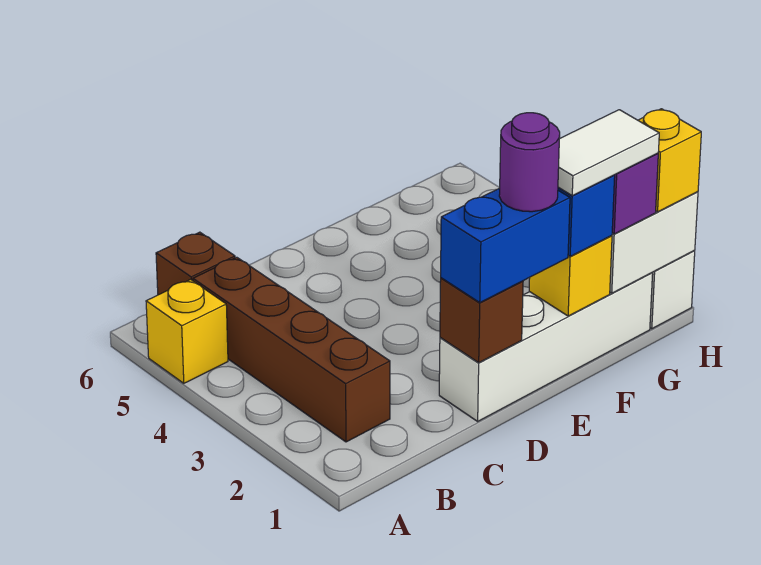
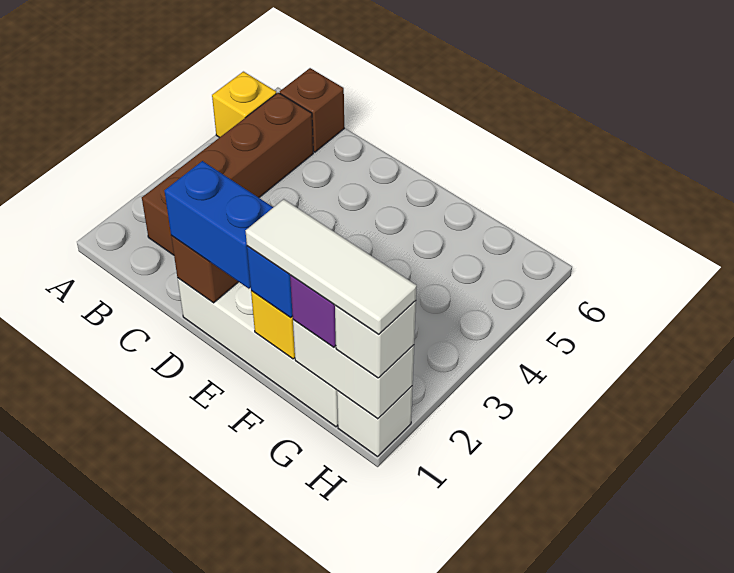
purple 1x1 round brick [499,113,560,212] -> none
white 1x2 tile [558,110,659,196] -> white 1x3 tile [246,199,417,334]
yellow 1x1 brick [638,109,701,212] -> white 1x1 brick [335,301,416,378]

